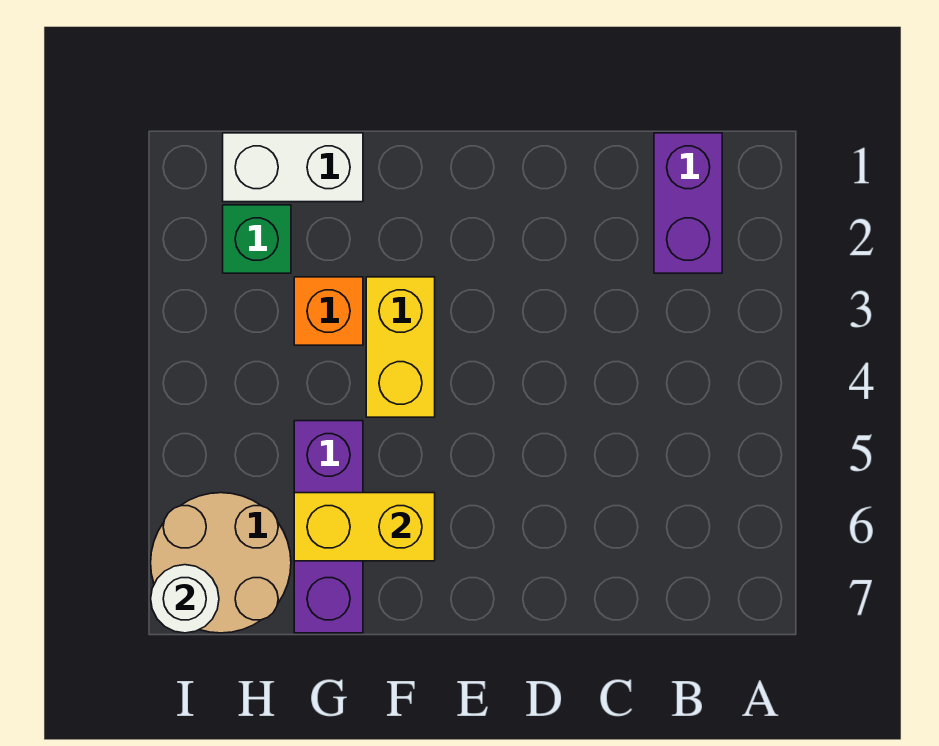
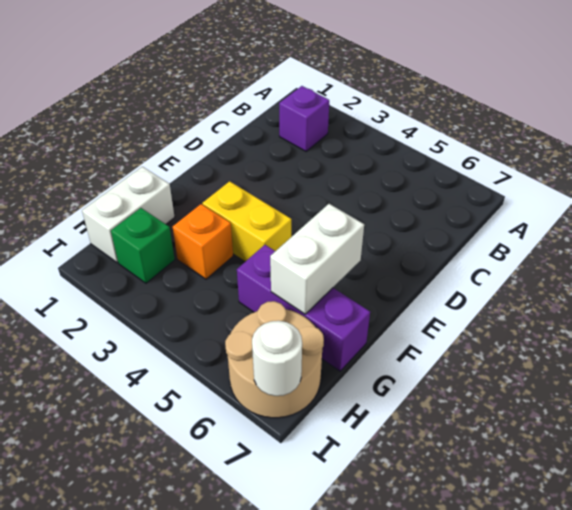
purple 1x2 brick [654,133,722,273] -> purple 1x1 brick [279,86,329,151]
yellow 1x2 brick [294,493,435,561] -> white 1x2 brick [270,204,364,314]

